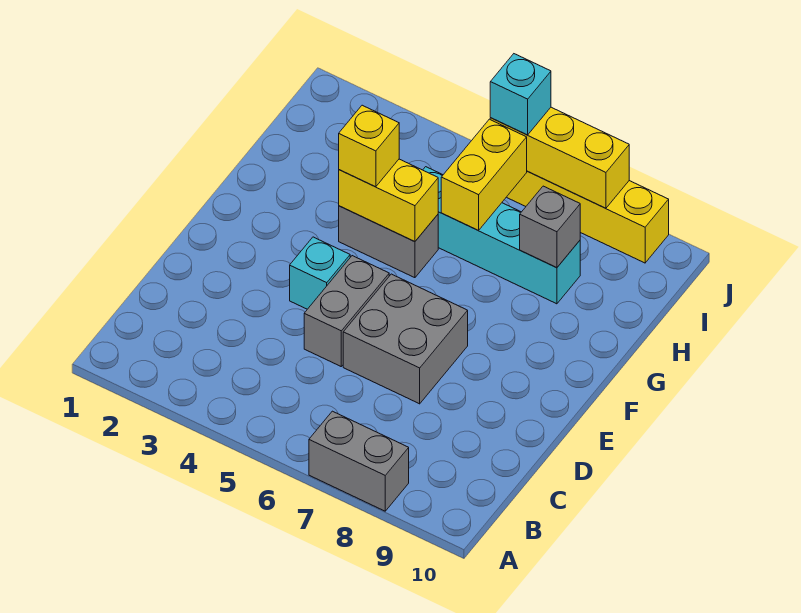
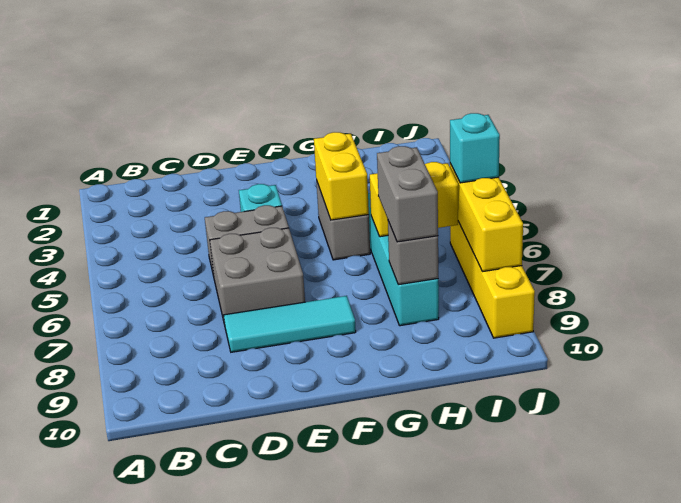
grey 1x2 brick [309,411,409,511] -> grey 1x2 brick moved to [377,146,438,242]
none -> cyan 1x3 tile [224,296,356,352]
yellow 1x1 brick [339,105,399,187] -> none

